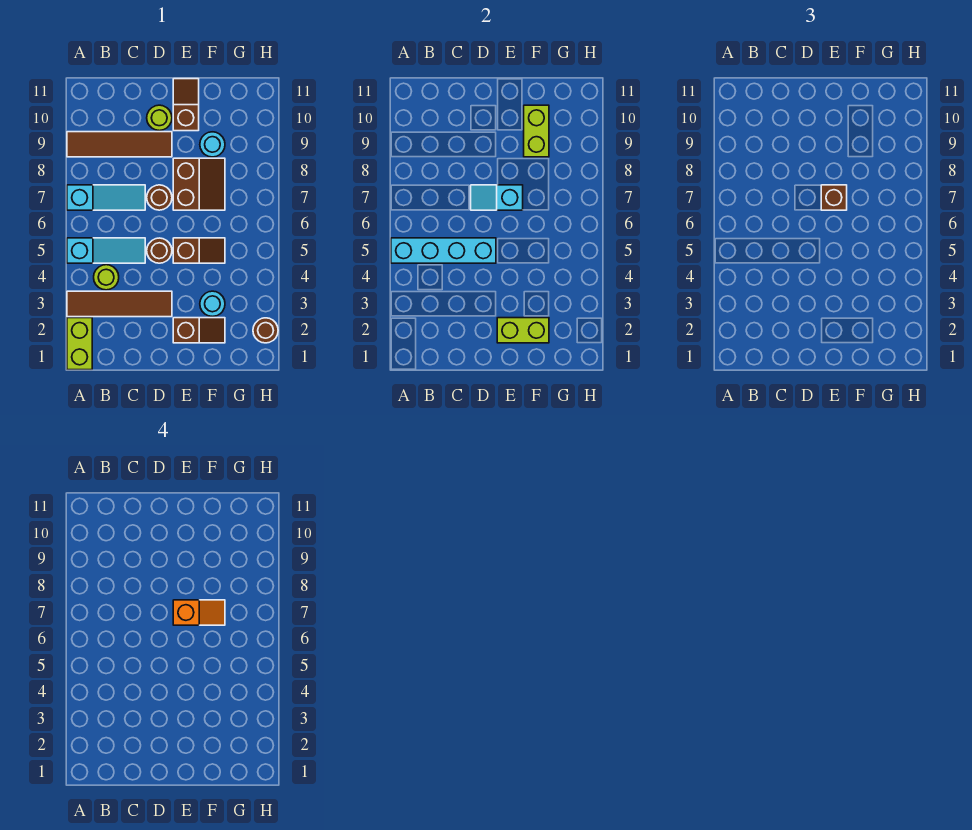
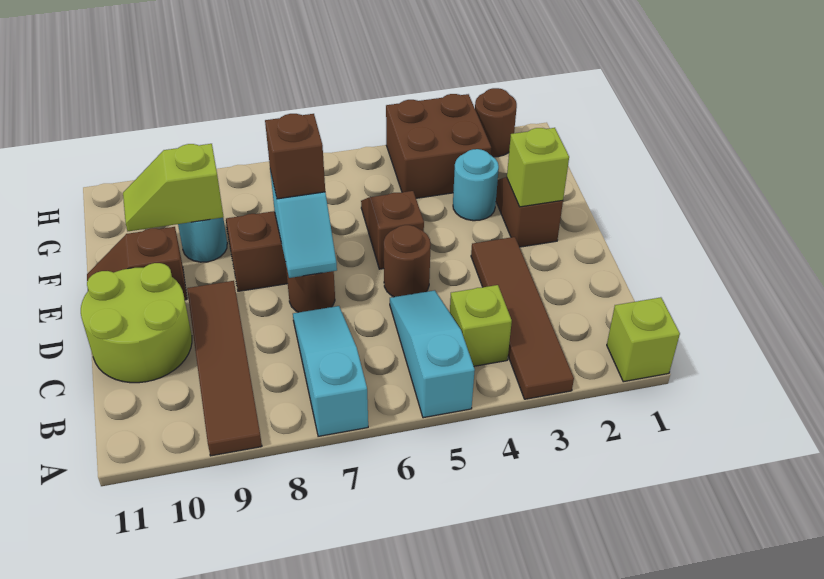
lime 1x2 brick [67,318,92,370] -> lime 1x1 brick [607,297,680,382]
cyan 1x4 brick [391,238,496,263] -> none
lime 1x1 round brick [94,265,119,290] -> lime 1x1 brick [450,285,512,366]
lime 1x1 round brick [147,105,172,131] -> lime 2x2 round brick [81,263,192,383]
lime 1x2 brick [497,318,549,343] -> lime 1x1 brick [507,128,569,207]
orange 1x2 slope [173,600,225,625] -> none
lime 1x2 brick [524,105,549,157] -> lime 1x2 slope [123,144,224,231]
none -> brown 2x2 brick [386,94,491,198]

